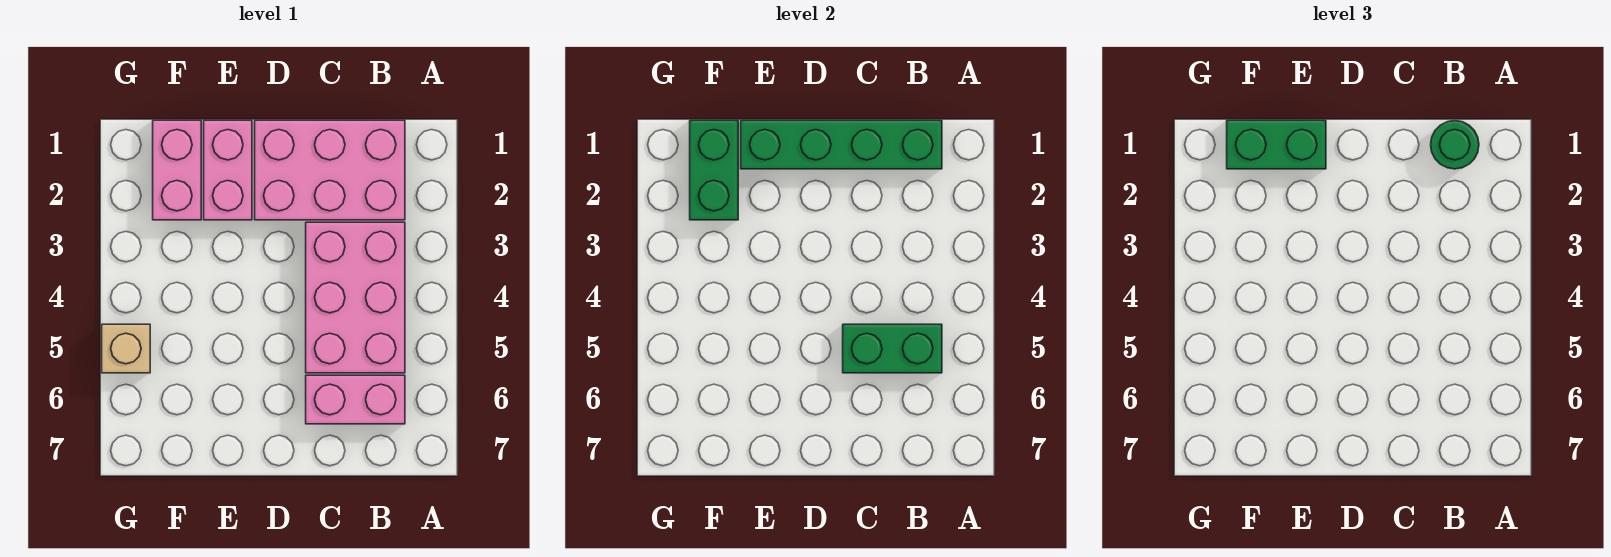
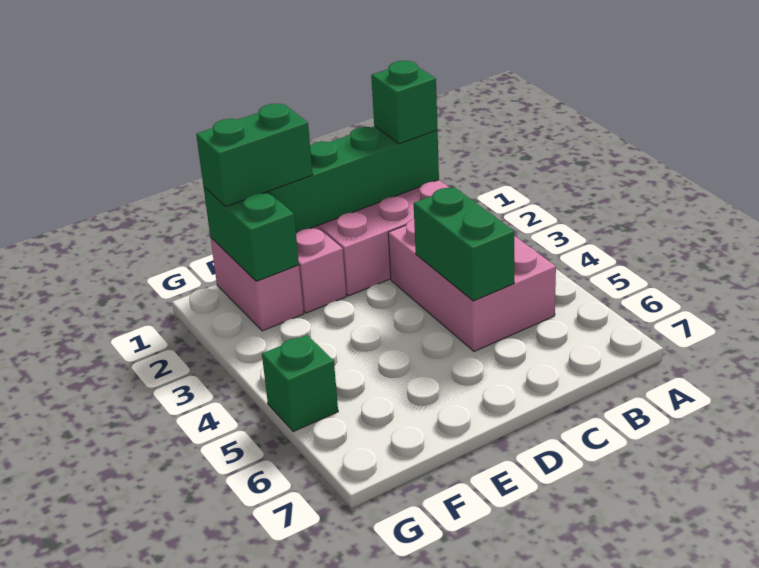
green 1x1 round brick [1431,121,1479,169] -> green 1x1 brick [371,61,438,144]
green 1x2 brick [843,324,942,373] -> green 1x2 brick turned to [414,187,514,301]
pink 1x2 brick [306,375,405,424] -> none
tan 1x1 brick [102,324,150,373] -> green 1x1 brick [262,335,338,431]

